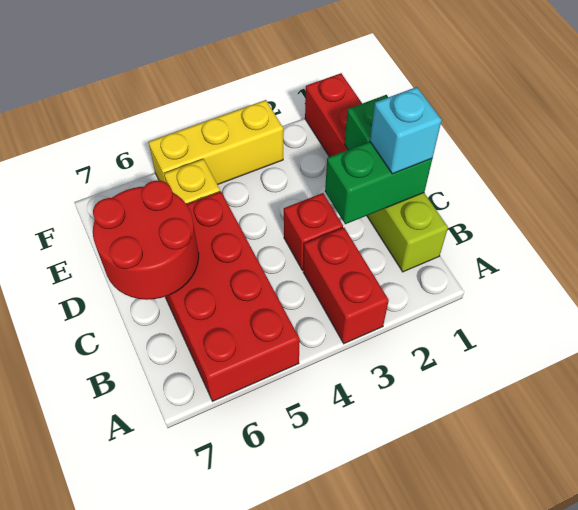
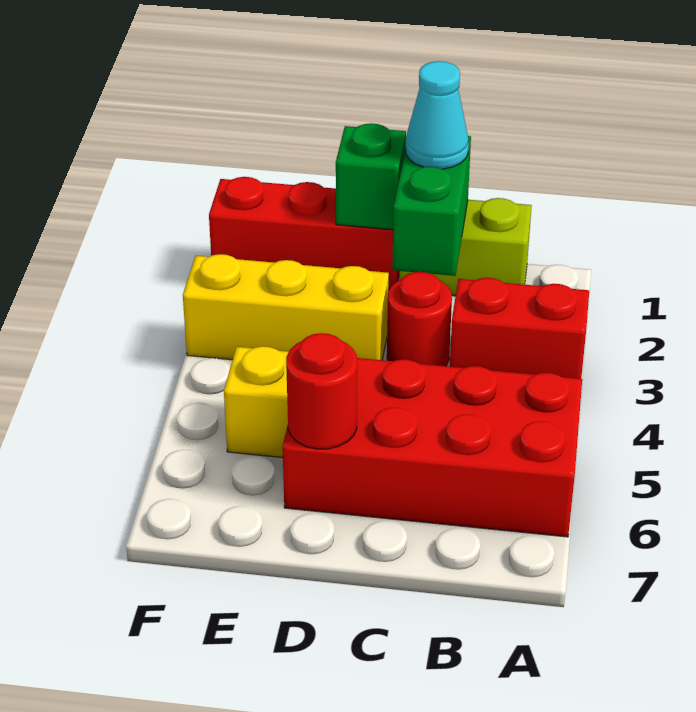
cyan 1x1 brick [370,87,442,174] -> cyan 1x1 cone [406,61,469,169]
red 1x1 brick [284,193,343,270] -> red 1x1 round brick [387,272,452,366]
red 2x2 round brick [93,180,199,300] -> red 1x1 round brick [286,333,357,449]
yellow 1x3 brick [149,100,283,185] -> yellow 1x3 brick turned to [183,254,389,360]

